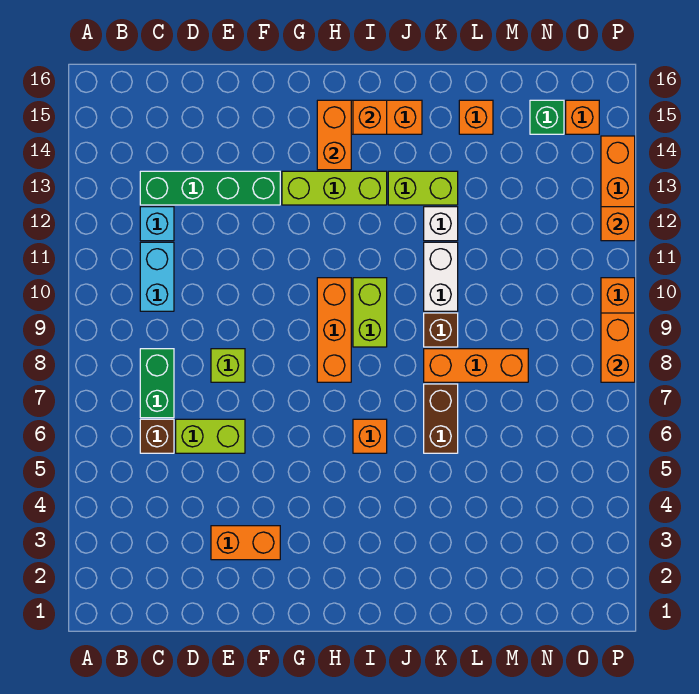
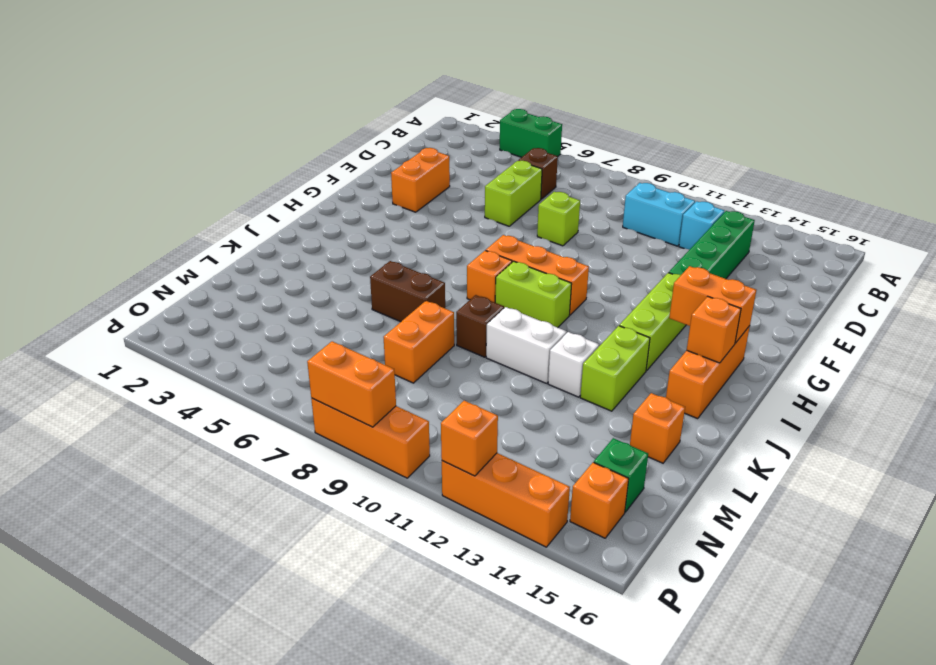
green 1x2 brick [140,349,174,418] -> green 1x2 brick moved to [500,109,562,157]
orange 1x1 brick [353,419,387,453] -> orange 1x1 brick moved to [467,250,512,302]
orange 1x3 brick [424,349,528,382] -> orange 1x2 brick [384,301,454,383]

